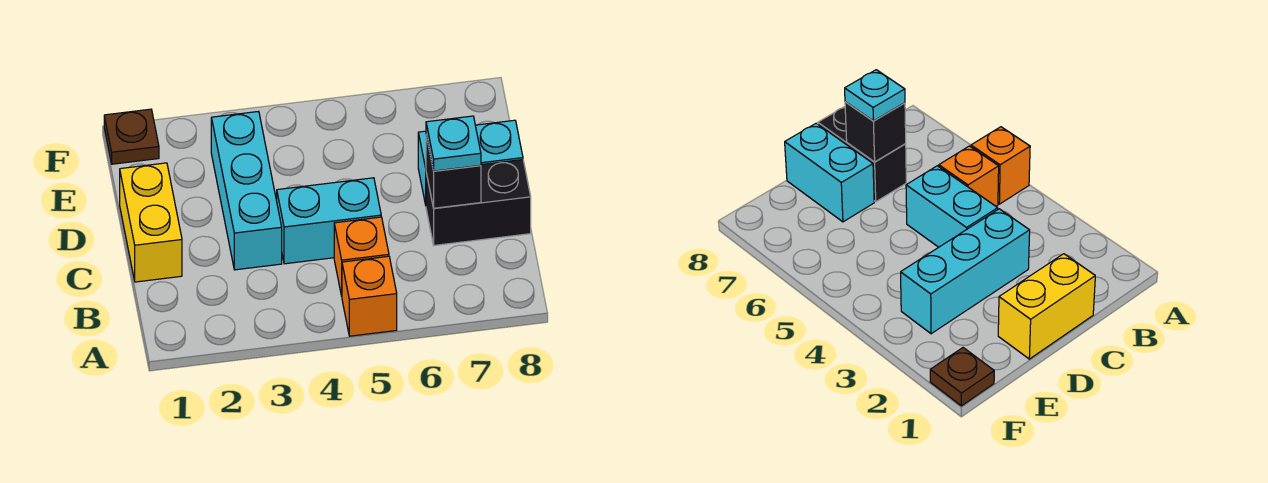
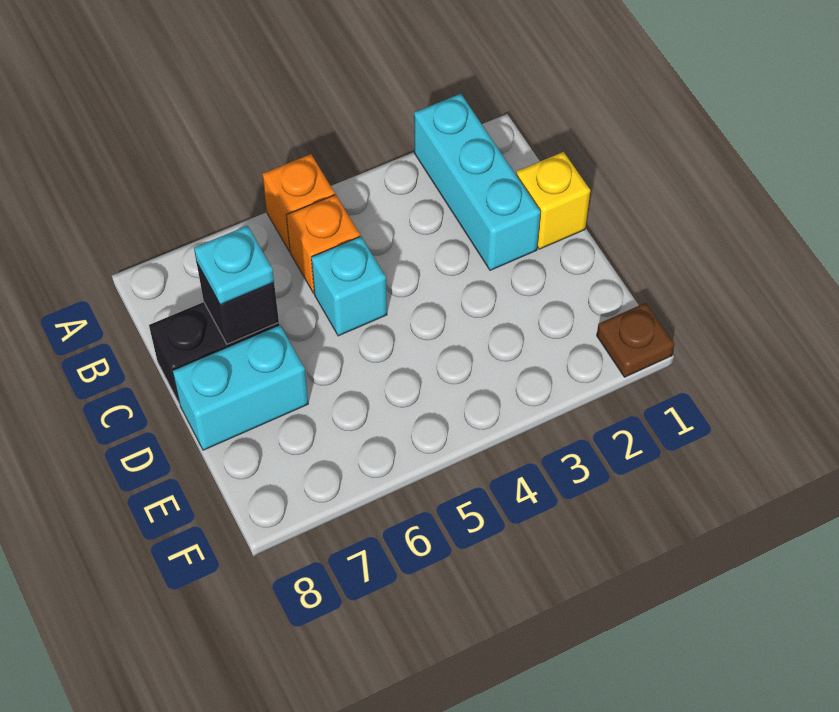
yellow 1x2 brick [120,163,182,282] -> yellow 1x1 brick [516,152,590,249]
cyan 1x3 brick [211,111,282,270] -> cyan 1x3 brick moved to [414,94,540,270]
cyan 1x2 brick [277,178,381,264] -> cyan 1x1 brick [311,236,387,336]

